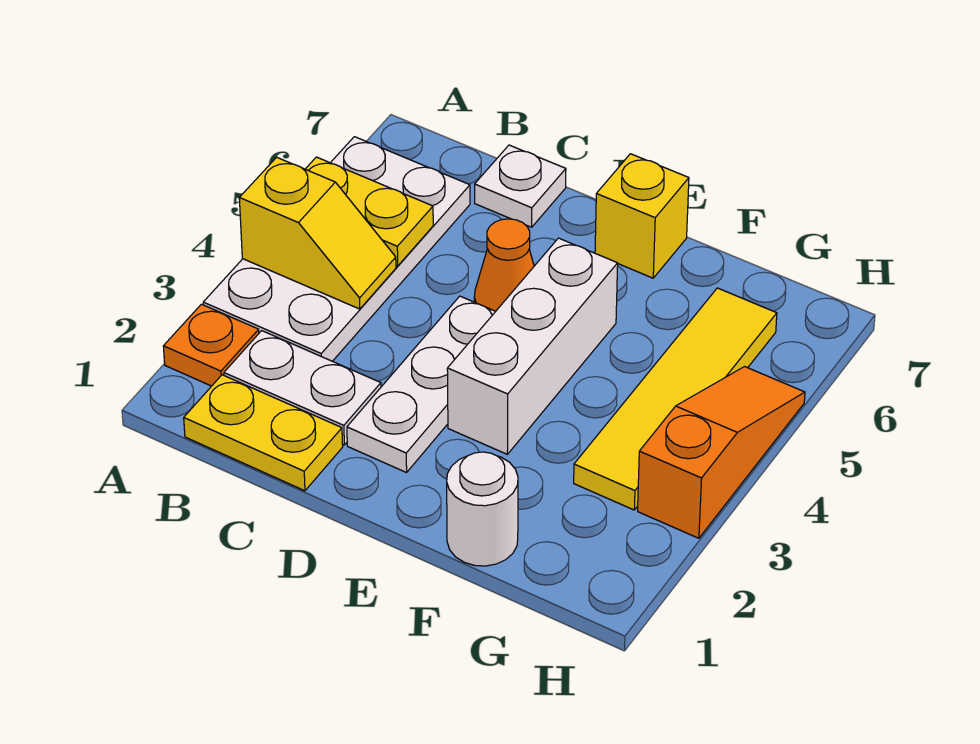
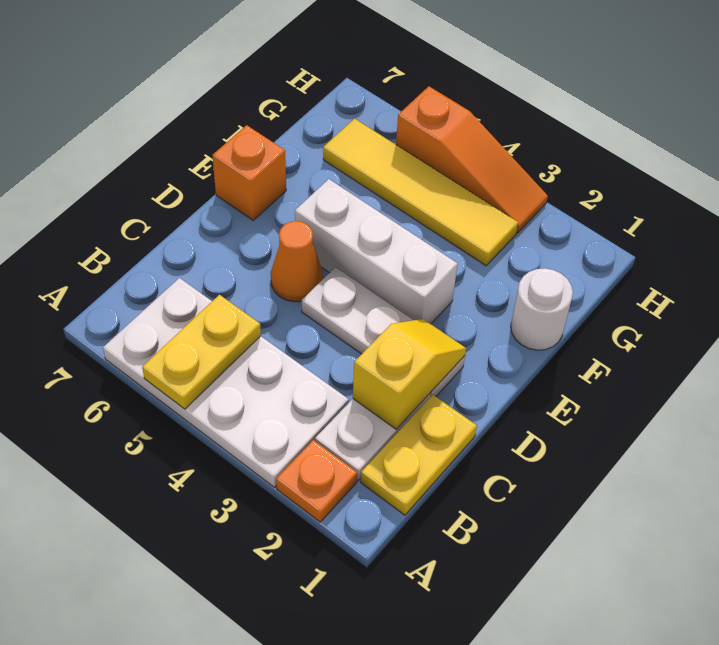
yellow 1x2 slope [239,157,396,309] -> yellow 1x2 slope moved to [353,319,466,429]
white 1x1 plate [475,145,566,227] -> none
yellow 1x1 brick [595,154,689,278] -> orange 1x1 brick [212,125,286,220]
orange 1x3 slope [638,367,805,538] -> orange 1x3 slope turned to [396,86,548,233]

